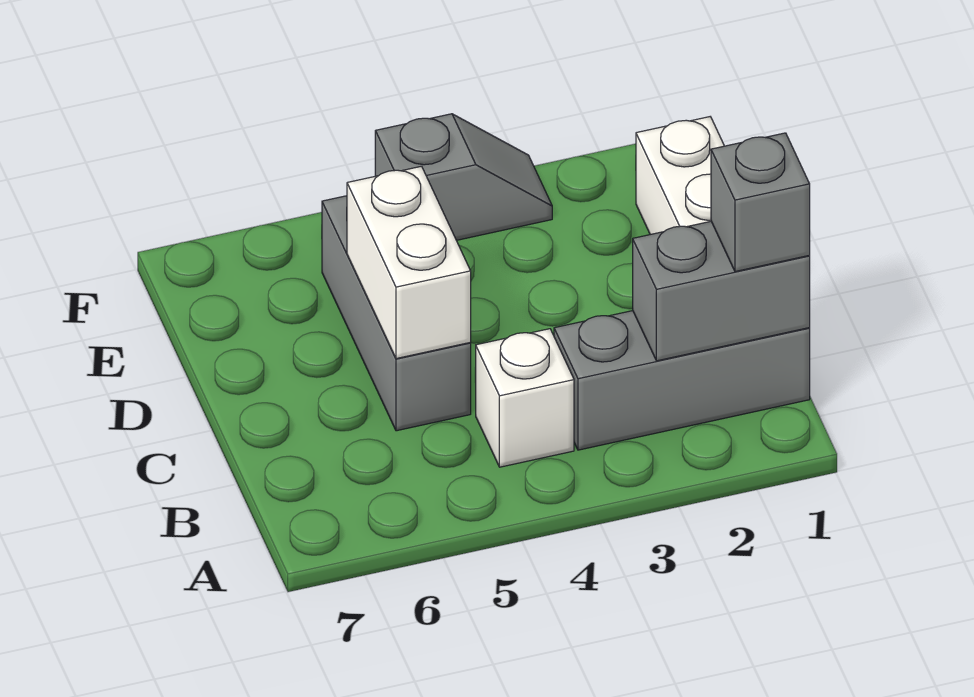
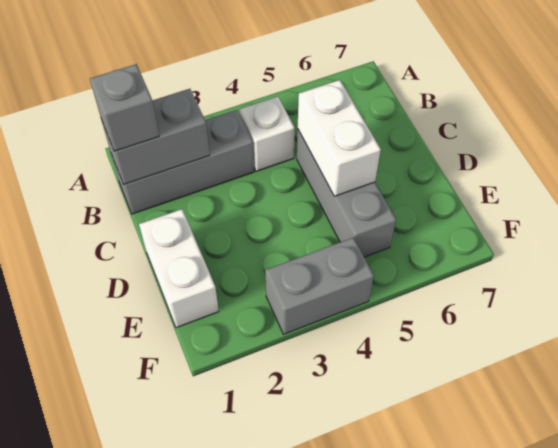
grey 1x2 slope [375,114,552,240] -> grey 1x2 brick [265,238,374,334]

